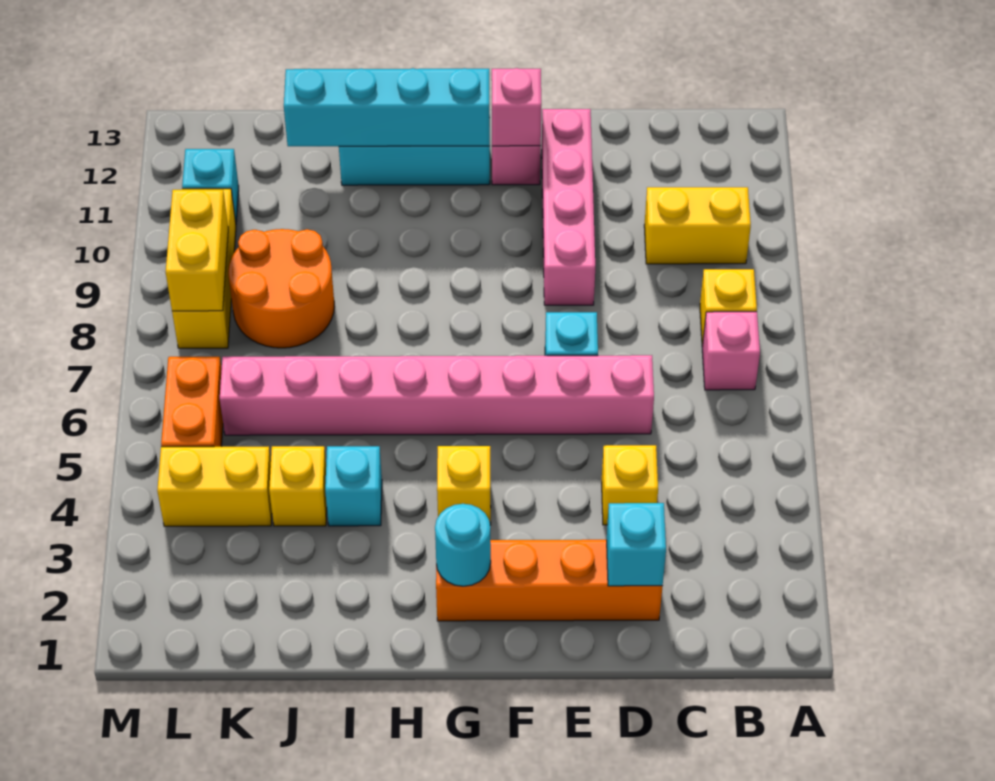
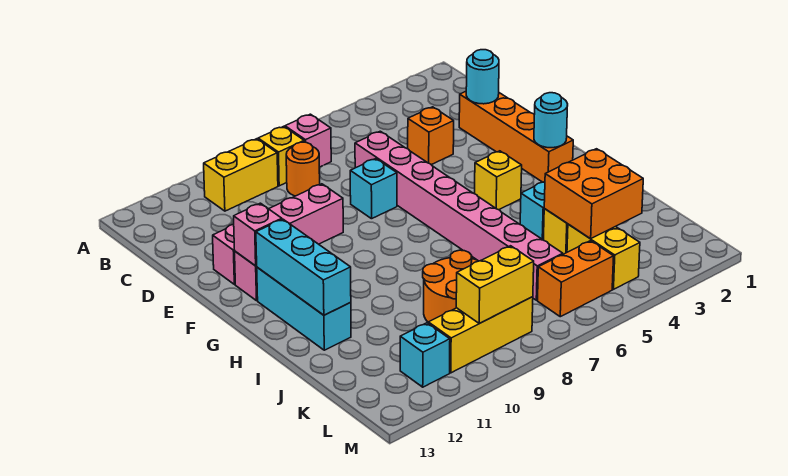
yellow 1x2 brick [644,187,751,264] -> yellow 1x2 brick turned to [204,139,278,211]
none -> orange 1x1 round brick [286,142,320,196]
cyan 1x1 brick [607,503,666,586] -> cyan 1x1 round brick [466,50,499,104]
yellow 1x1 brick [602,445,658,525] -> orange 1x1 brick [408,107,454,165]
cyan 1x4 brick [284,68,490,146] -> cyan 1x3 brick [256,219,351,315]
none -> orange 2x2 brick [544,149,643,238]

